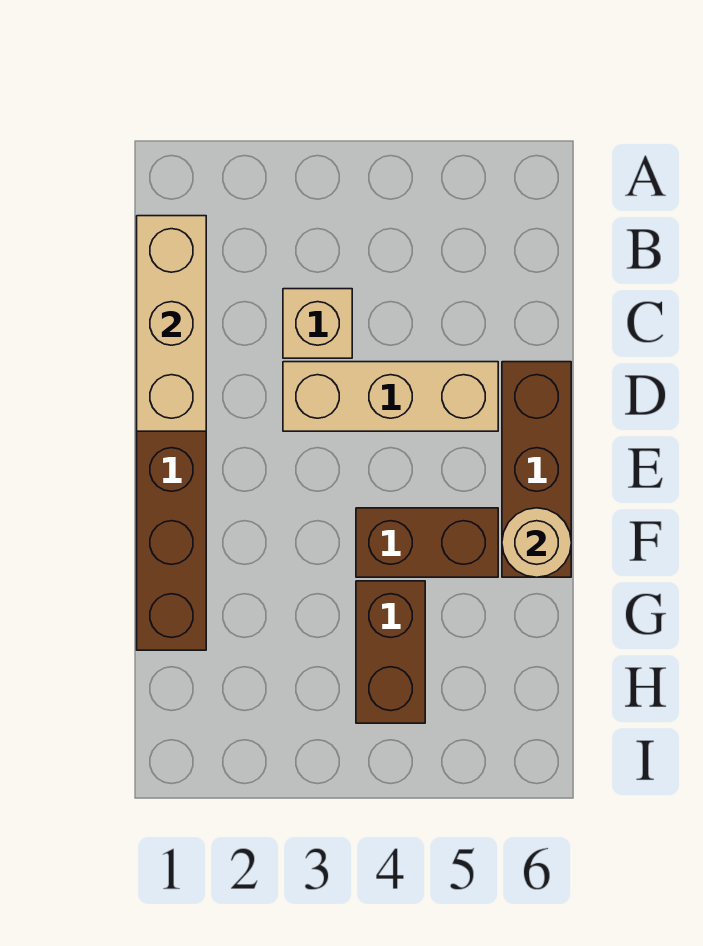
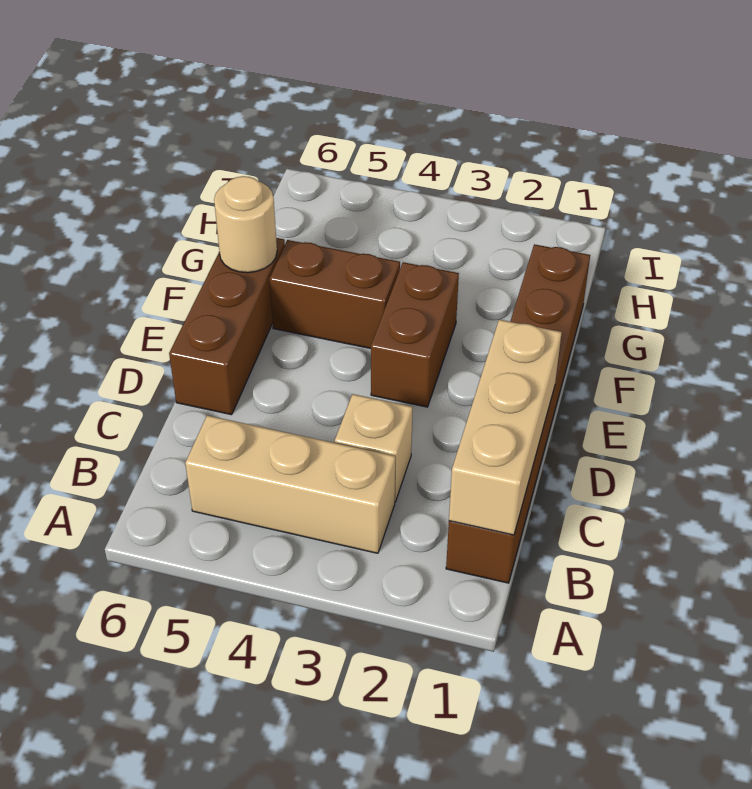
tan 1x3 brick [283,362,498,431] -> tan 1x3 brick moved to [185,415,395,553]
brown 1x2 brick [356,581,425,723] -> brown 1x2 brick moved to [371,262,459,407]

